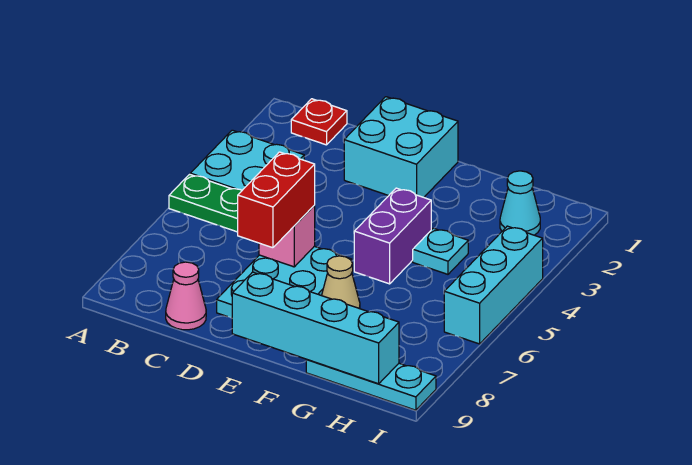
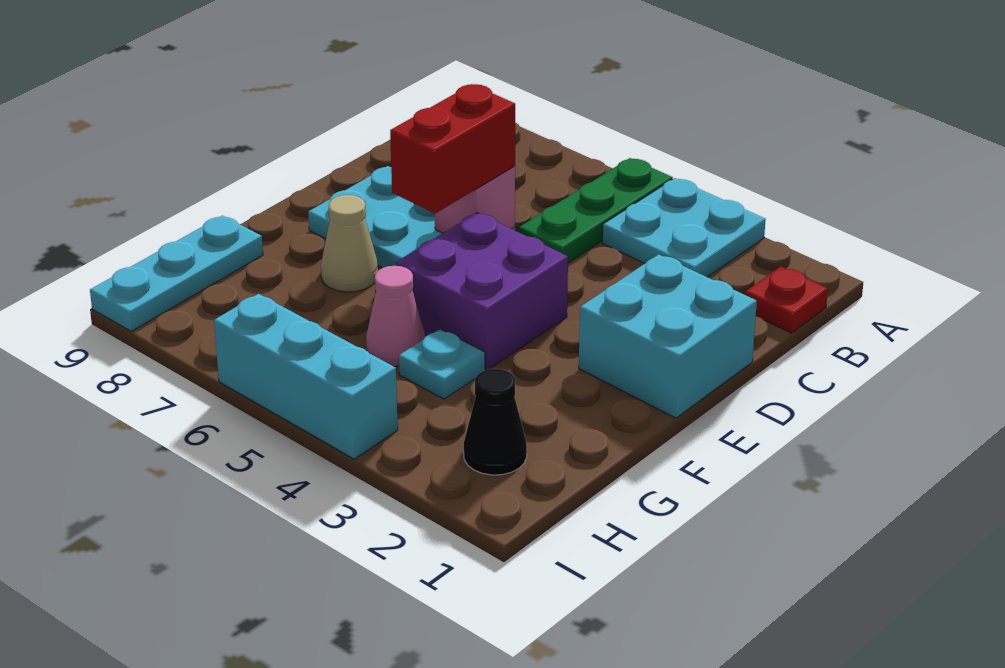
pink 1x1 cone [166,262,206,330] -> pink 1x1 cone moved to [366,266,425,366]
red 1x2 brick [238,152,315,248] -> red 1x2 brick turned to [390,84,515,214]
cyan 1x4 brick [232,272,399,384] -> none
purple 1x2 brick [354,188,431,284] -> purple 2x2 brick [395,213,568,370]
cyan 1x1 cone [500,171,540,235] -> black 1x1 cone [464,369,527,475]

